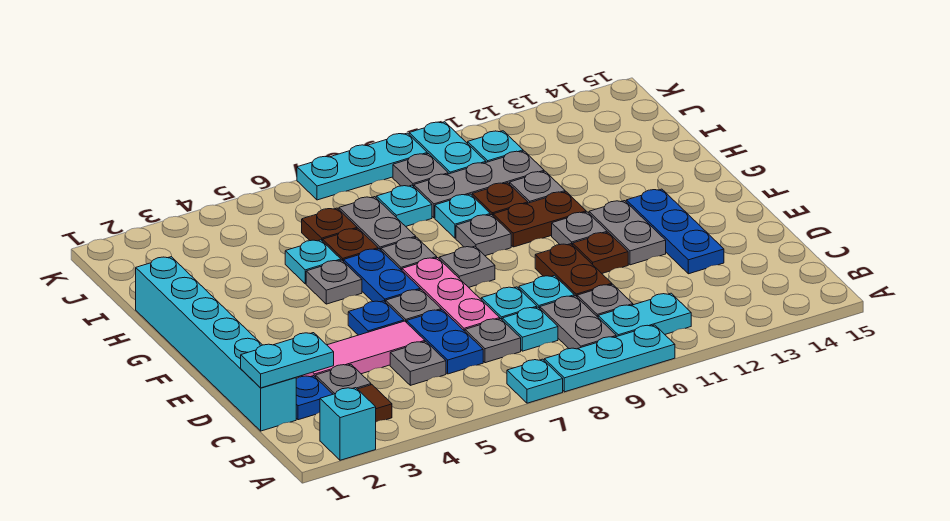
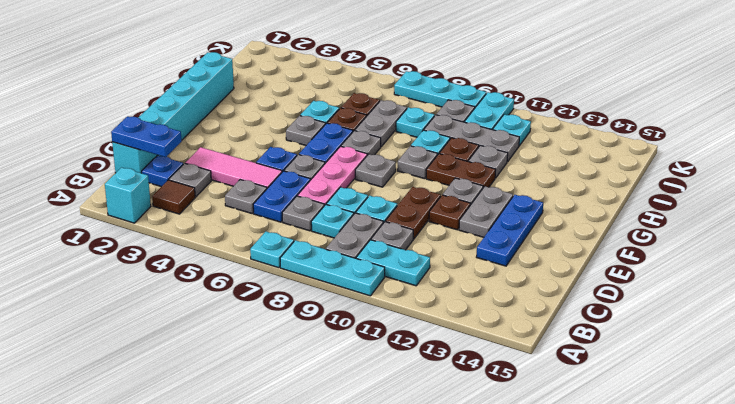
cyan 1x2 plate [241,333,334,388] -> blue 1x2 plate [111,116,182,157]

